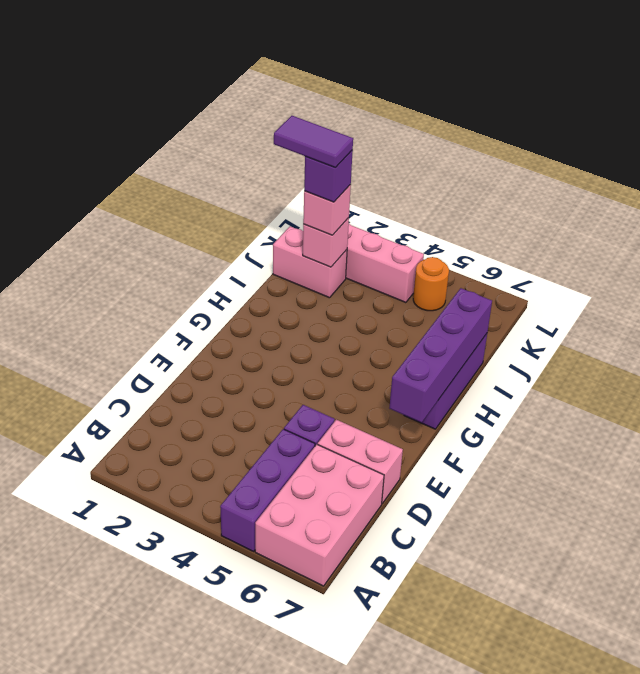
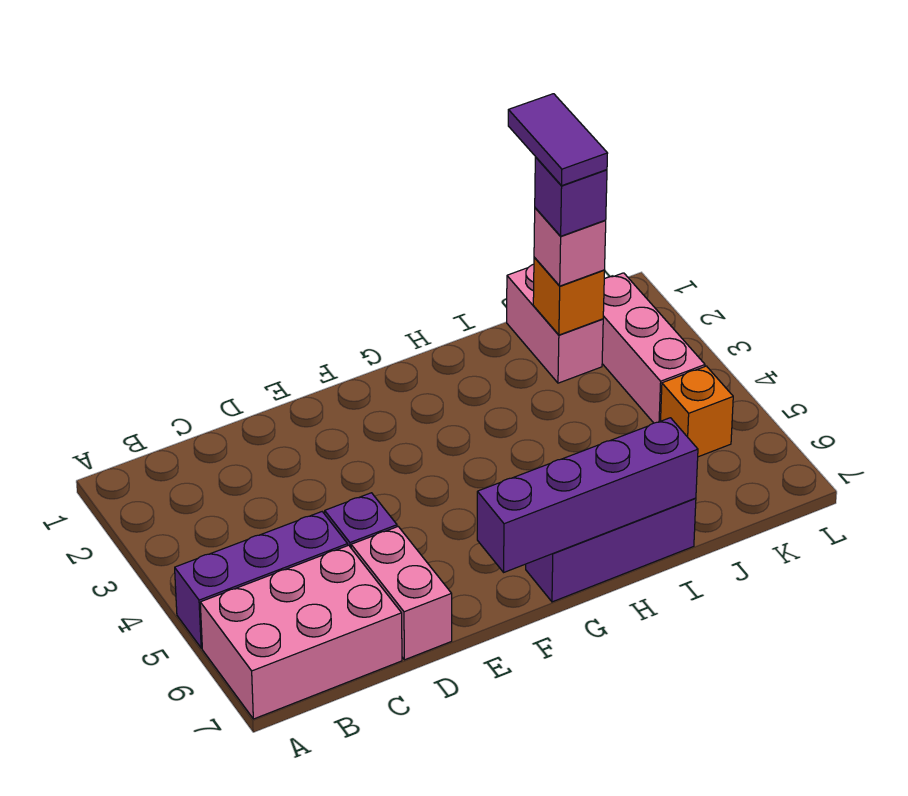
pink 1x1 brick [303,218,349,267] -> orange 1x1 brick [533,257,605,335]
orange 1x1 round brick [413,257,449,311] -> orange 1x1 brick [661,366,733,457]

